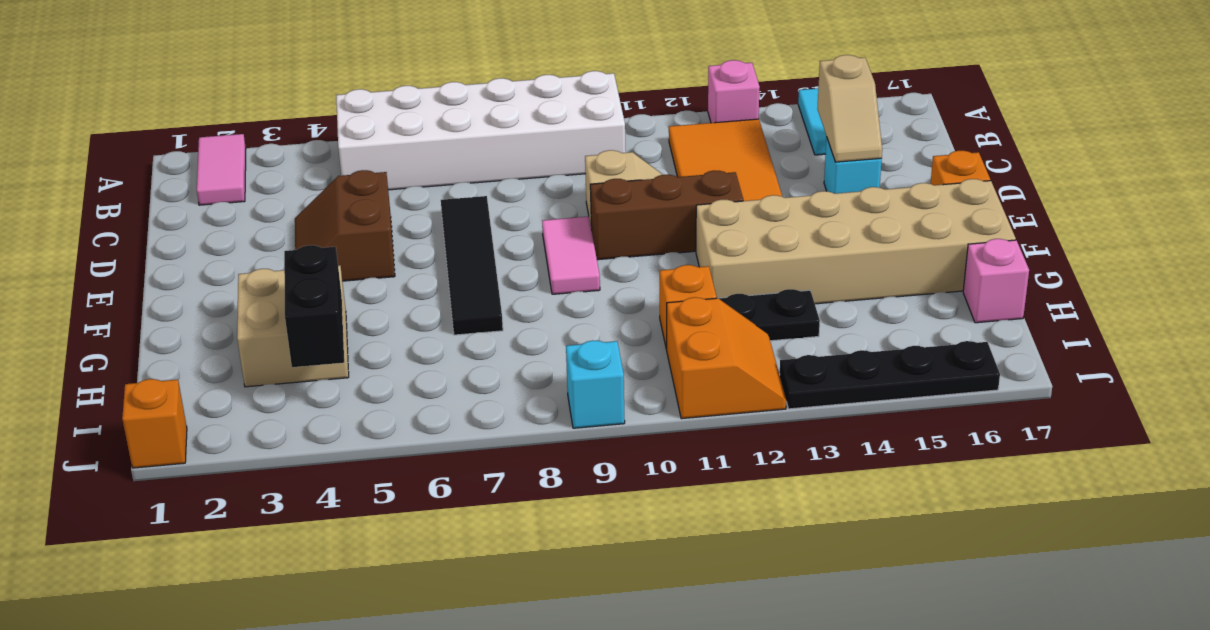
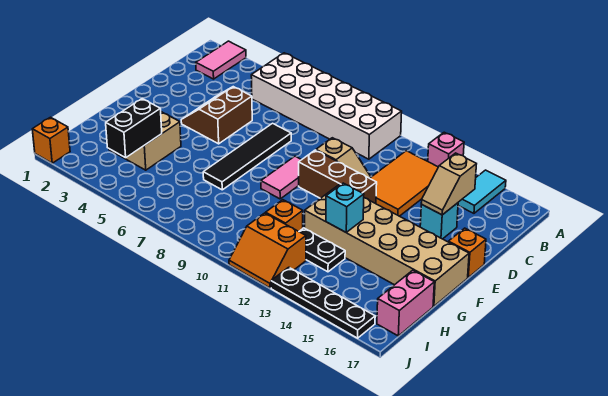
pink 1x1 brick [963,239,1029,323] -> pink 1x2 brick [377,270,434,336]
orange 2x2 slope [667,297,786,419] -> orange 2x2 slope turned to [229,213,306,288]
cyan 1x1 brick [566,340,625,428] -> cyan 1x1 brick moved to [326,183,364,233]

